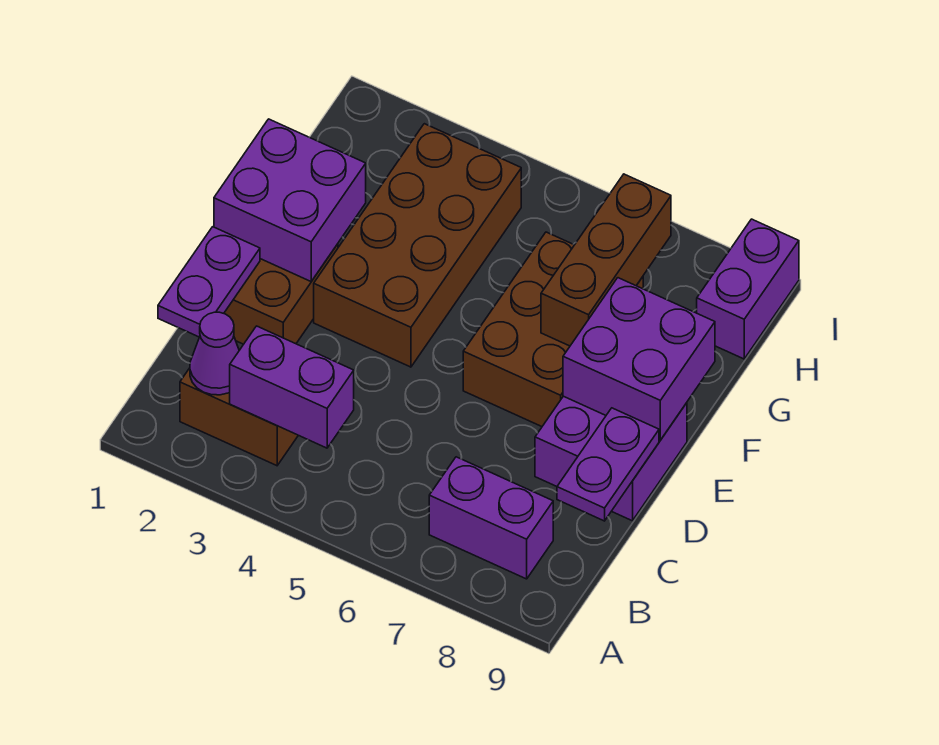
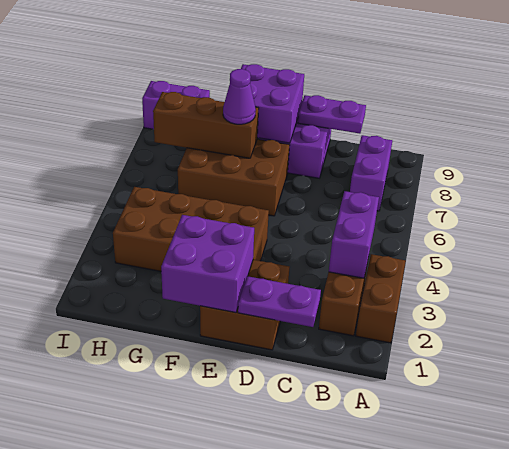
none -> brown 1x2 brick [356,254,406,343]
purple 1x1 cone [190,312,239,395] -> purple 1x1 cone moved to [223,69,256,124]

